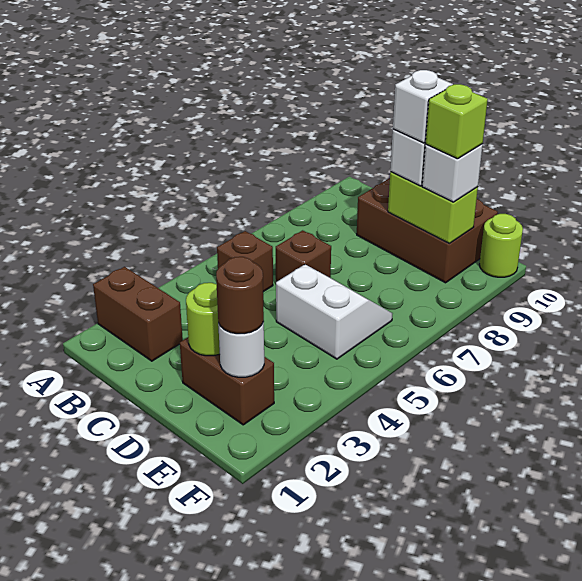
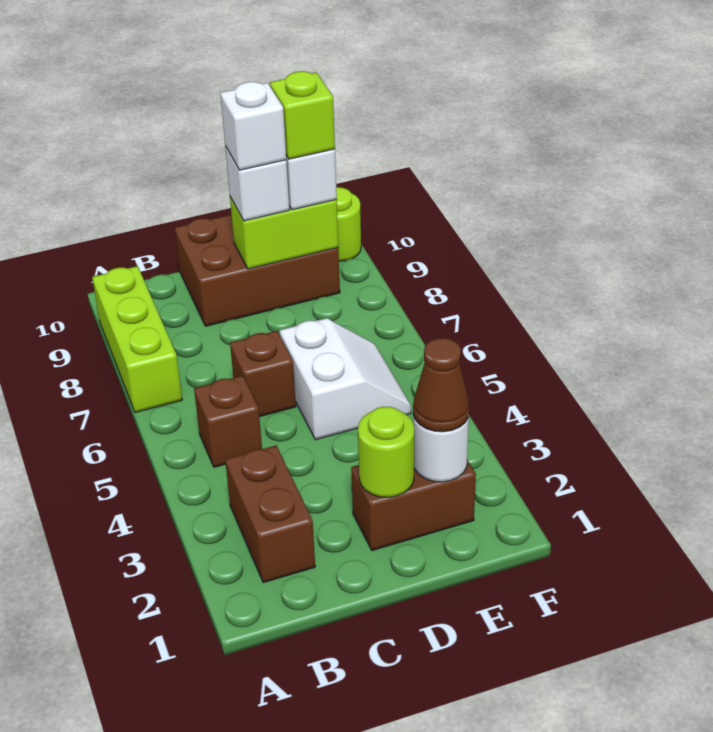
brown 1x2 brick [93,267,183,361] -> brown 1x2 brick turned to [225,446,315,583]
none -> lime 1x3 brick [92,266,182,413]
white 2x2 slope [276,265,392,359] -> white 2x2 slope turned to [280,318,411,440]
brown 1x1 round brick [216,257,264,334] -> brown 1x1 cone [413,338,469,432]

